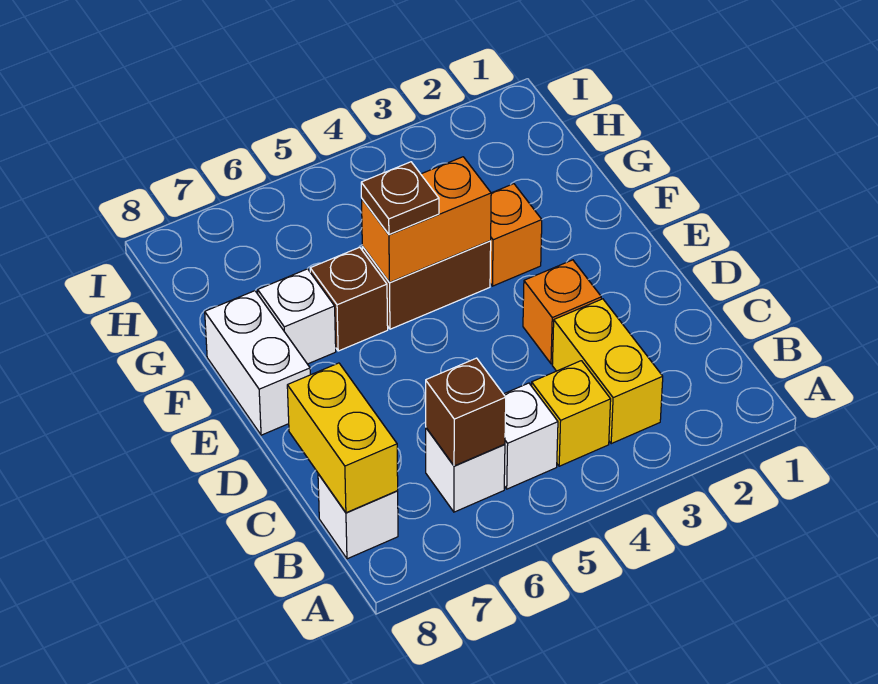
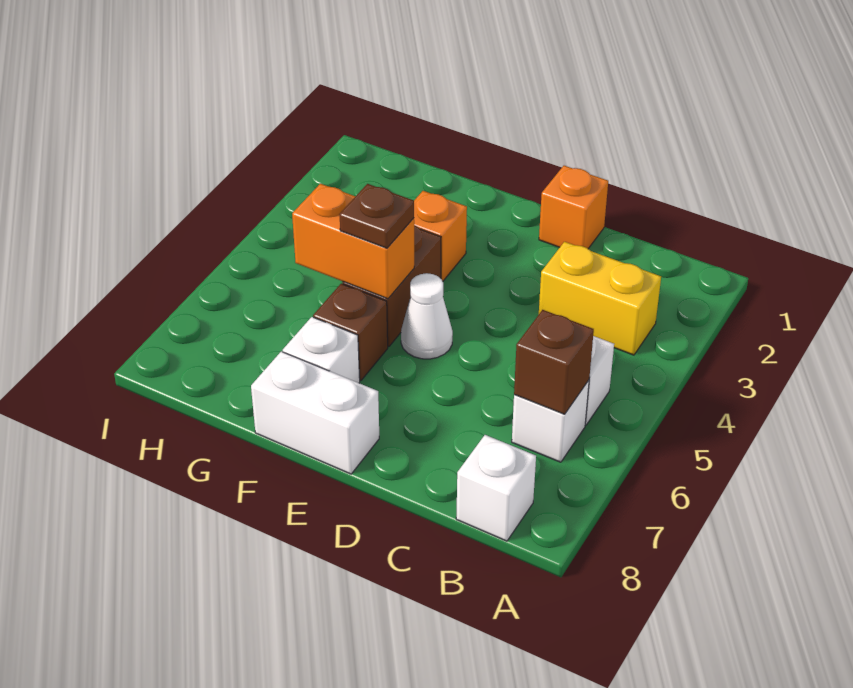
yellow 1x1 brick [532,361,611,466] -> none
yellow 1x2 brick [287,363,398,513] -> none
orange 1x1 brick [523,260,601,364] -> orange 1x1 brick moved to [539,166,608,249]
none -> white 1x1 cone [401,273,453,359]
orange 1x2 brick [362,157,491,282] -> orange 1x2 brick turned to [292,184,414,299]

